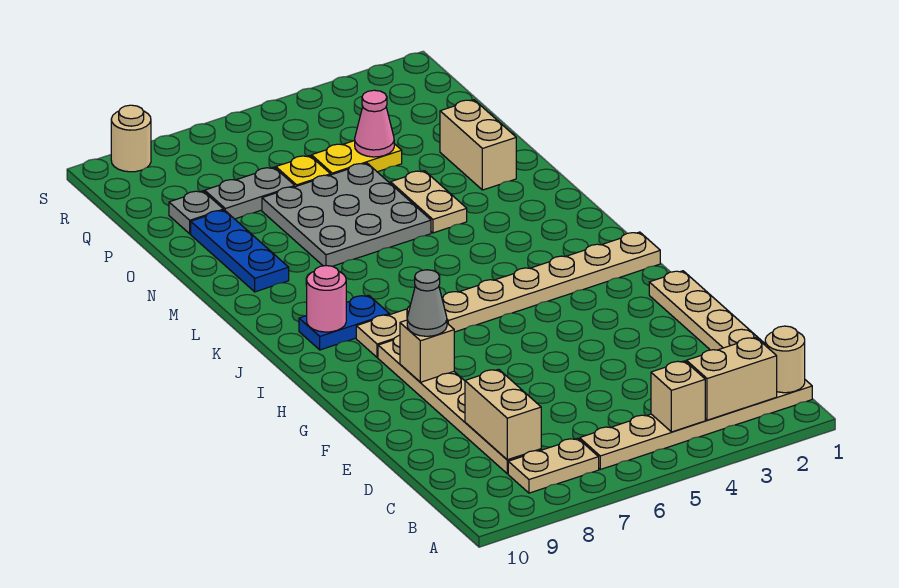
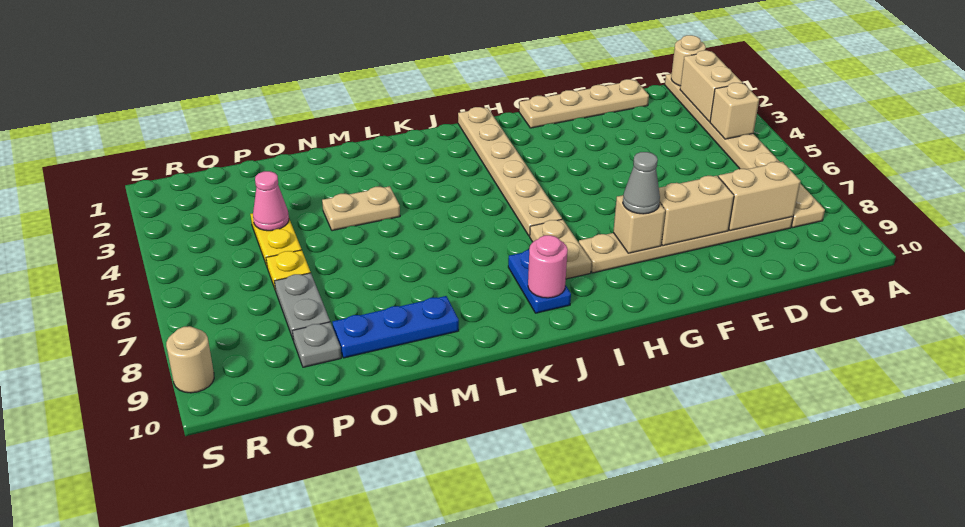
grey 3x3 plate [262,163,431,266] -> none
tan 1x2 brick [440,100,516,190] -> tan 1x2 brick moved to [659,176,734,246]

